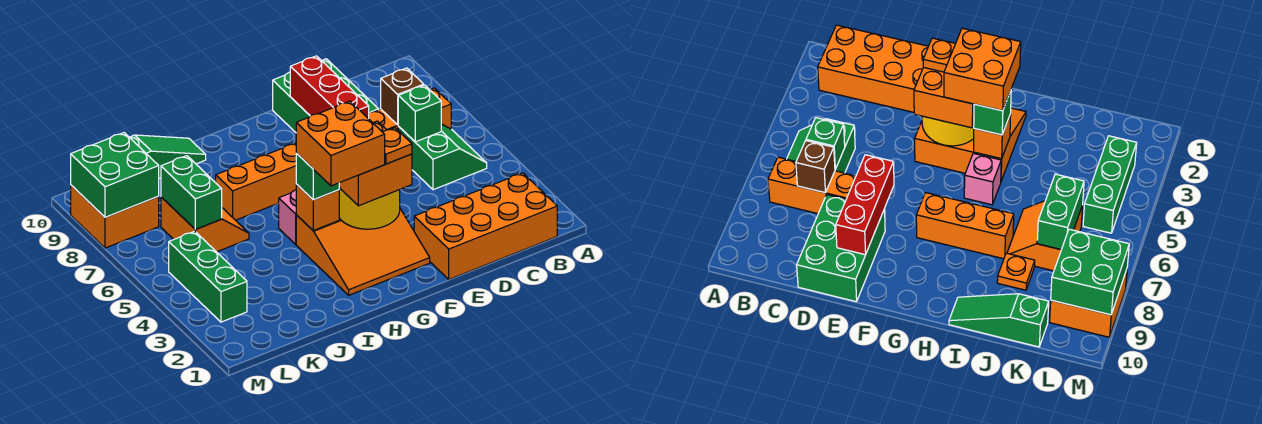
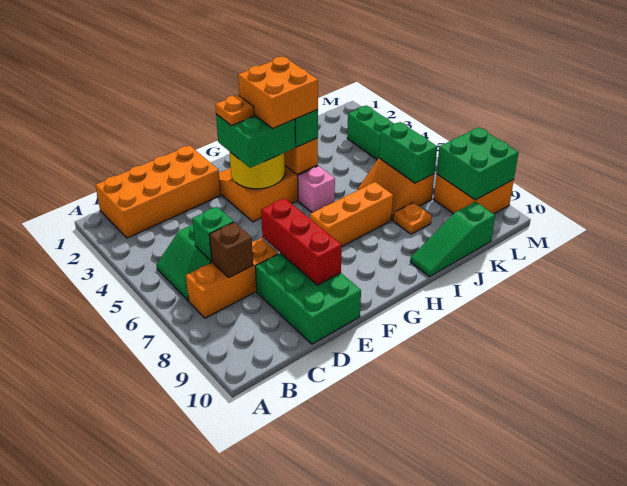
orange 2x2 brick [339,121,412,206] -> green 2x2 brick [216,114,295,168]

